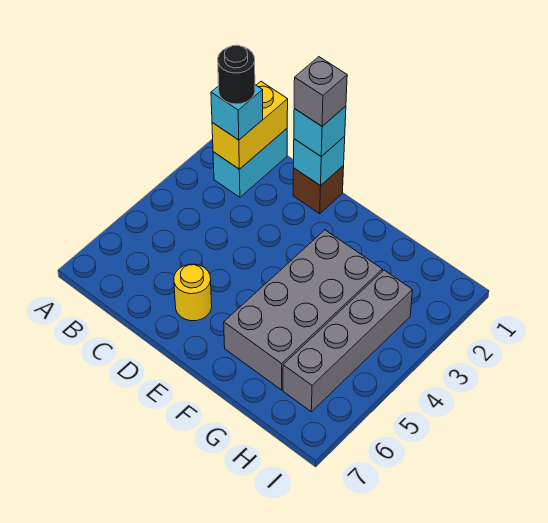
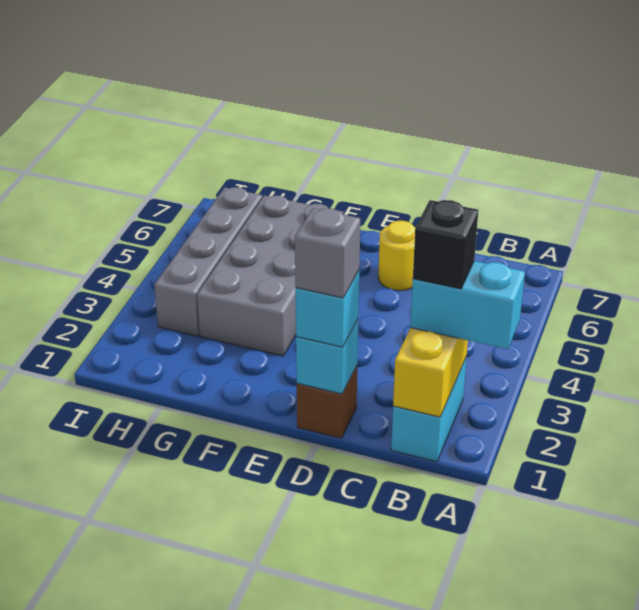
cyan 1x1 brick [211,85,263,140] -> cyan 1x2 brick [410,261,525,349]
black 1x1 round brick [218,45,255,104] -> black 1x1 brick [413,200,478,289]

